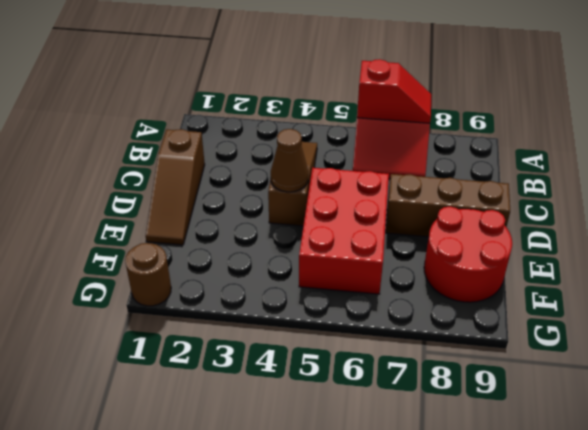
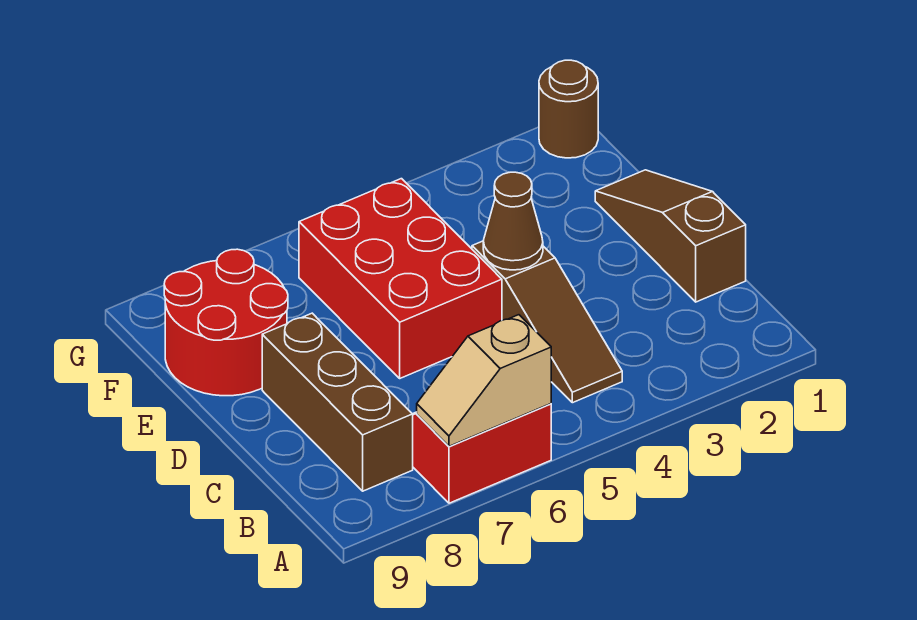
red 1x2 slope [357,59,431,123] -> tan 1x2 slope [417,315,551,446]
brown 1x3 brick [386,174,510,237] -> brown 1x3 brick turned to [262,313,413,491]

